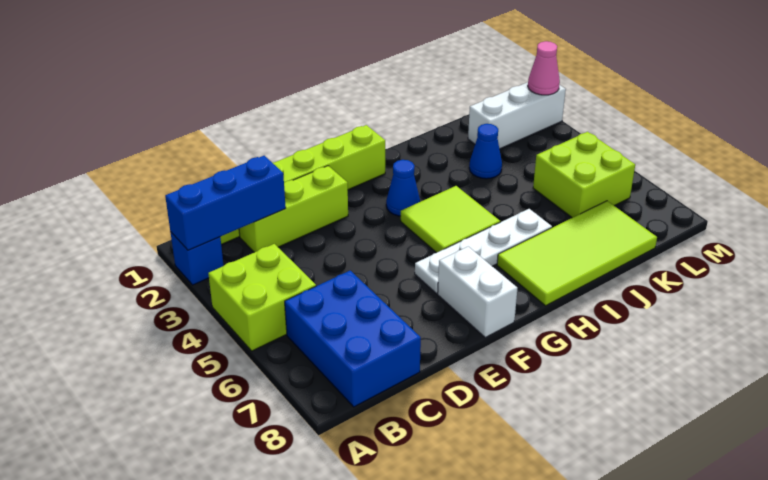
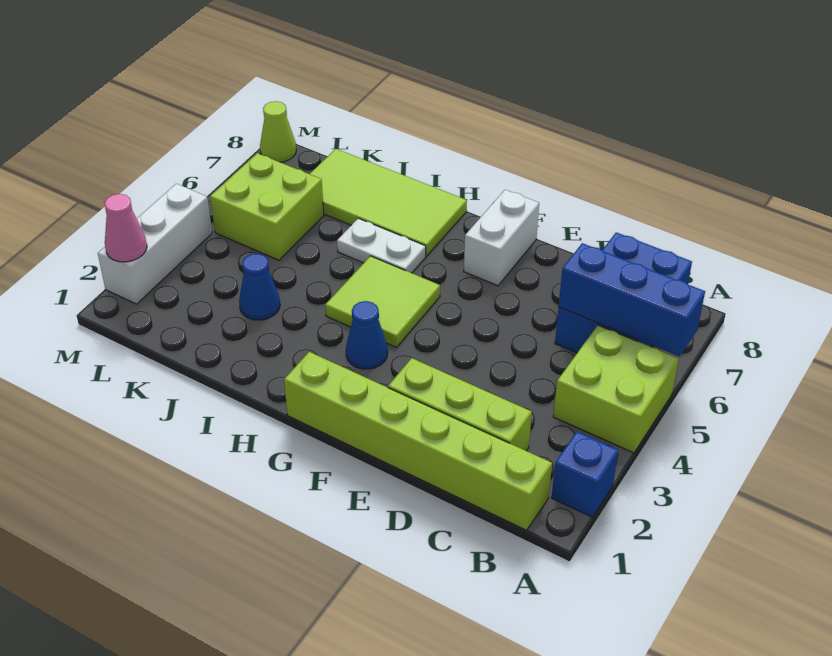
blue 1x3 brick [165,156,286,250] -> blue 1x3 brick moved to [559,243,705,357]
white 1x4 plate [415,209,552,293] -> white 1x2 plate [337,218,426,273]
white 1x3 brick [468,82,566,149] -> white 1x3 brick turned to [98,184,212,304]
none -> lime 1x1 cone [260,101,296,162]

